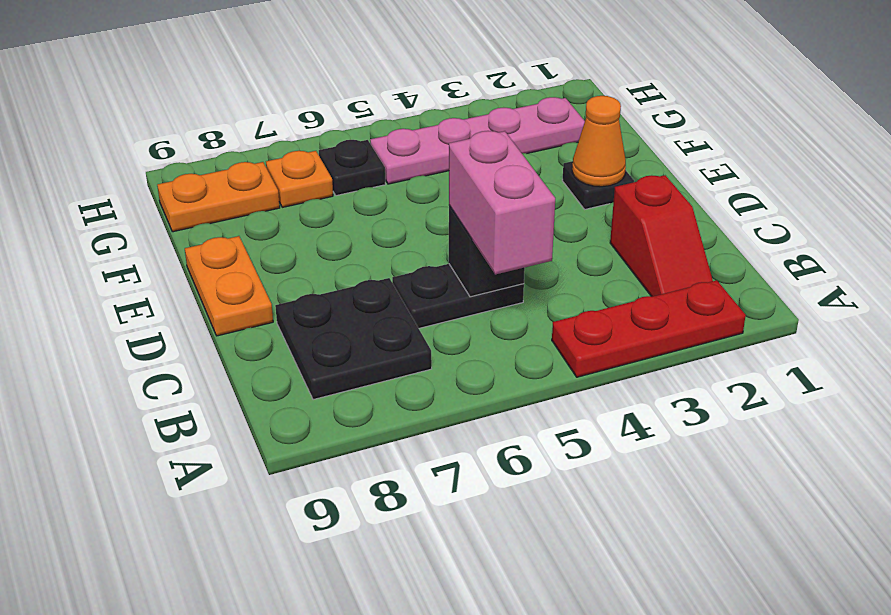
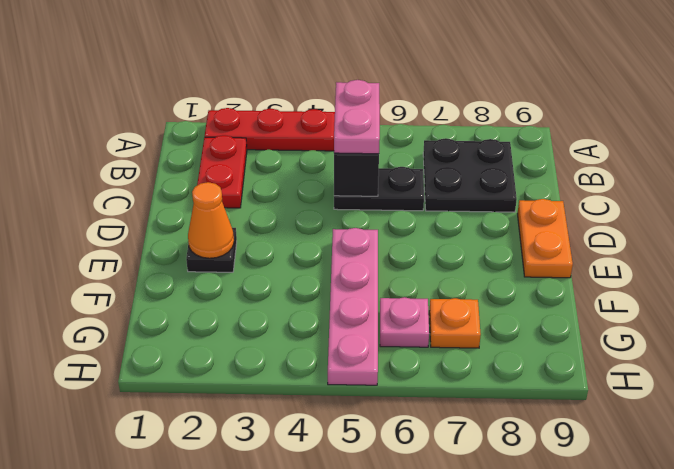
red 1x2 slope [610,175,713,297] -> red 1x2 plate [197,135,247,208]
pink 1x2 brick [449,131,555,275] -> pink 1x2 plate [334,80,380,154]
pink 1x4 plate [370,97,585,184] -> pink 1x4 plate turned to [328,228,378,385]
black 1x1 plate [319,140,386,196] -> pink 1x1 plate [380,297,429,347]
orange 1x2 plate [157,162,280,232] -> none

